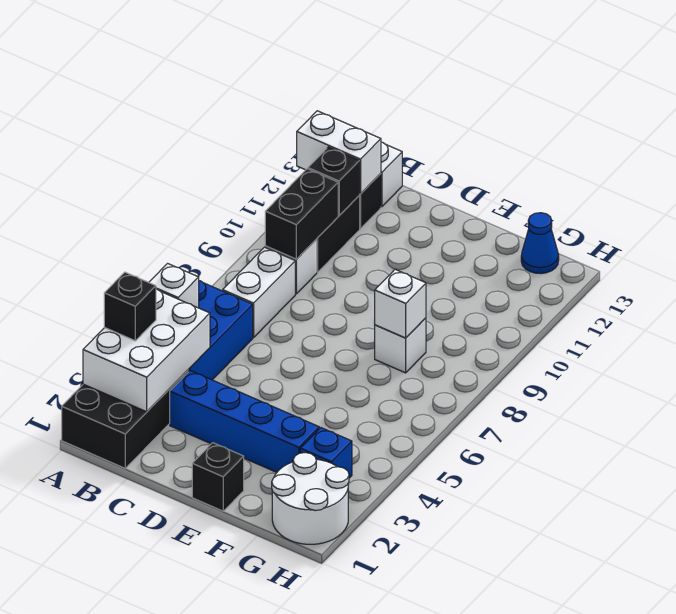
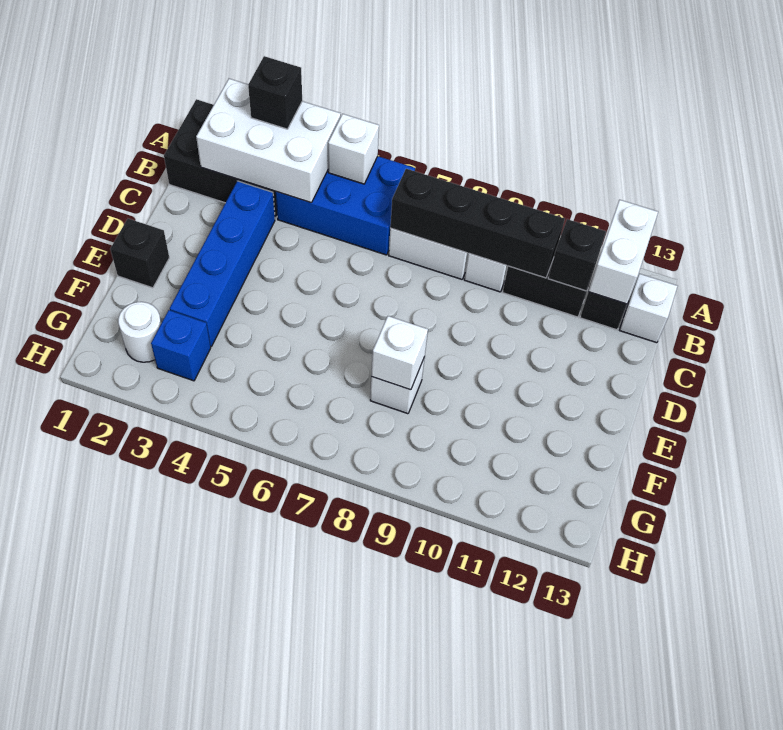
black 1x2 brick [265,169,338,259] -> black 1x4 brick [390,169,565,278]
white 2x2 round brick [272,453,349,544] -> white 1x1 round brick [118,302,161,362]
blue 1x1 cone [521,213,559,274] -> none

